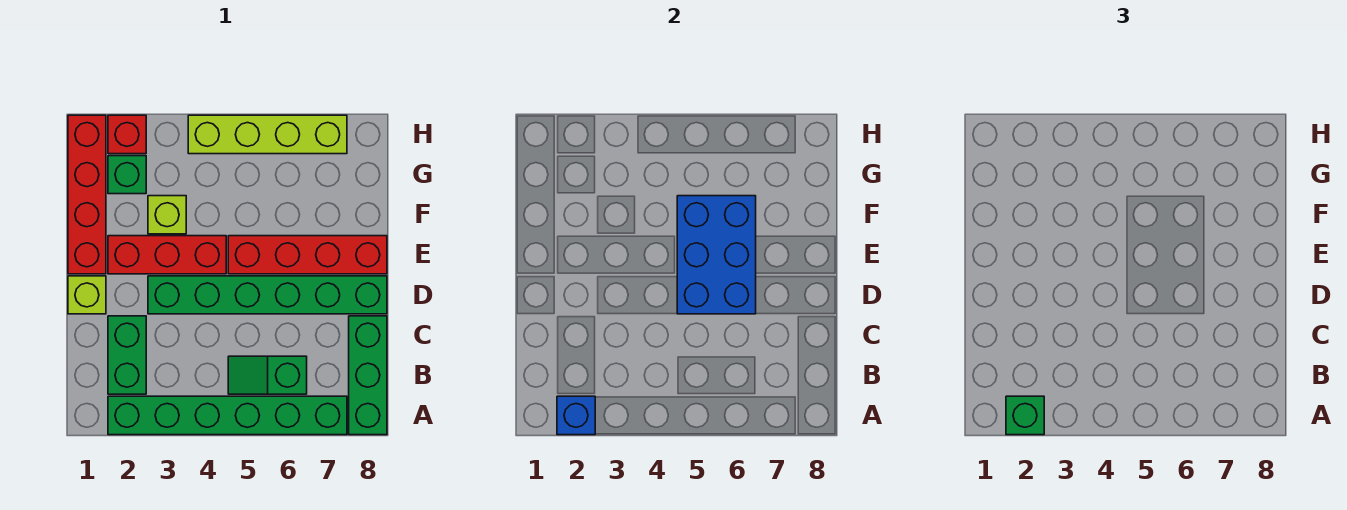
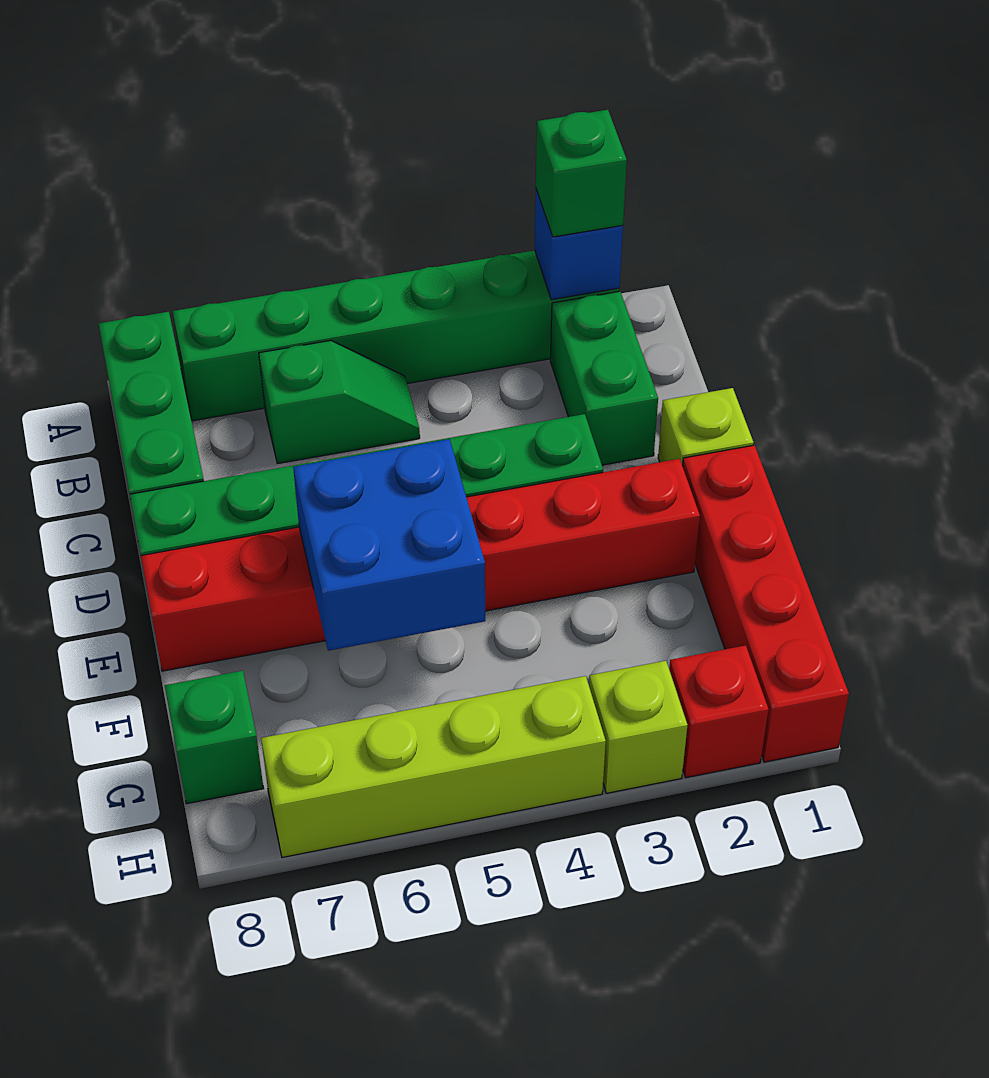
blue 2x3 brick [677,196,756,314] -> blue 2x2 brick [293,439,485,651]
lime 1x1 brick [148,196,186,234] -> lime 1x1 brick moved to [589,661,687,793]
green 1x1 brick [108,156,146,194] -> green 1x1 brick moved to [165,671,264,804]

